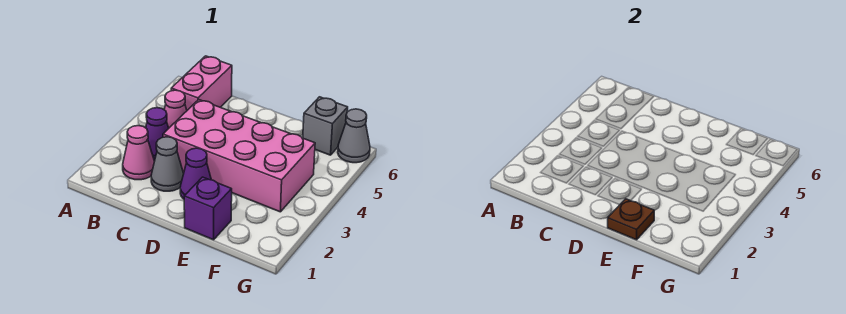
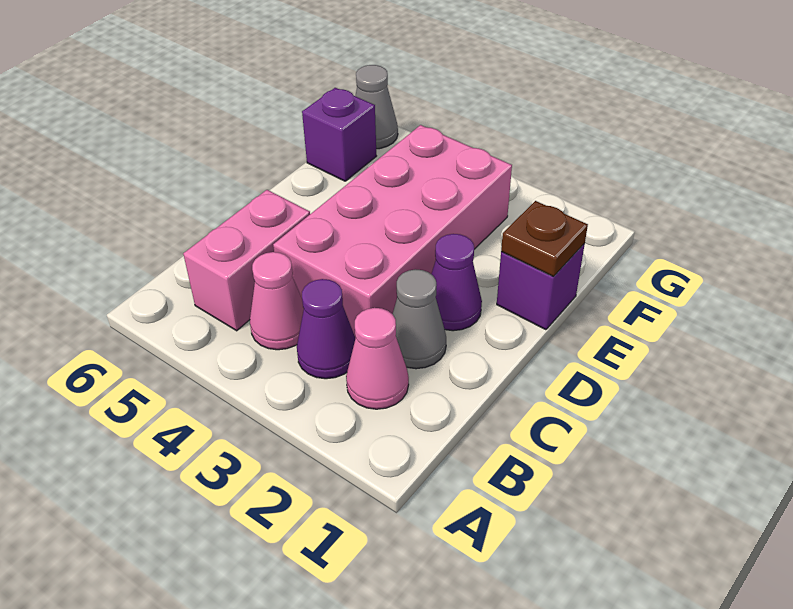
pink 1x2 brick [171,56,232,110] -> pink 1x2 brick turned to [183,190,310,331]
grey 1x1 brick [303,97,348,155] -> purple 1x1 brick [302,88,376,181]

